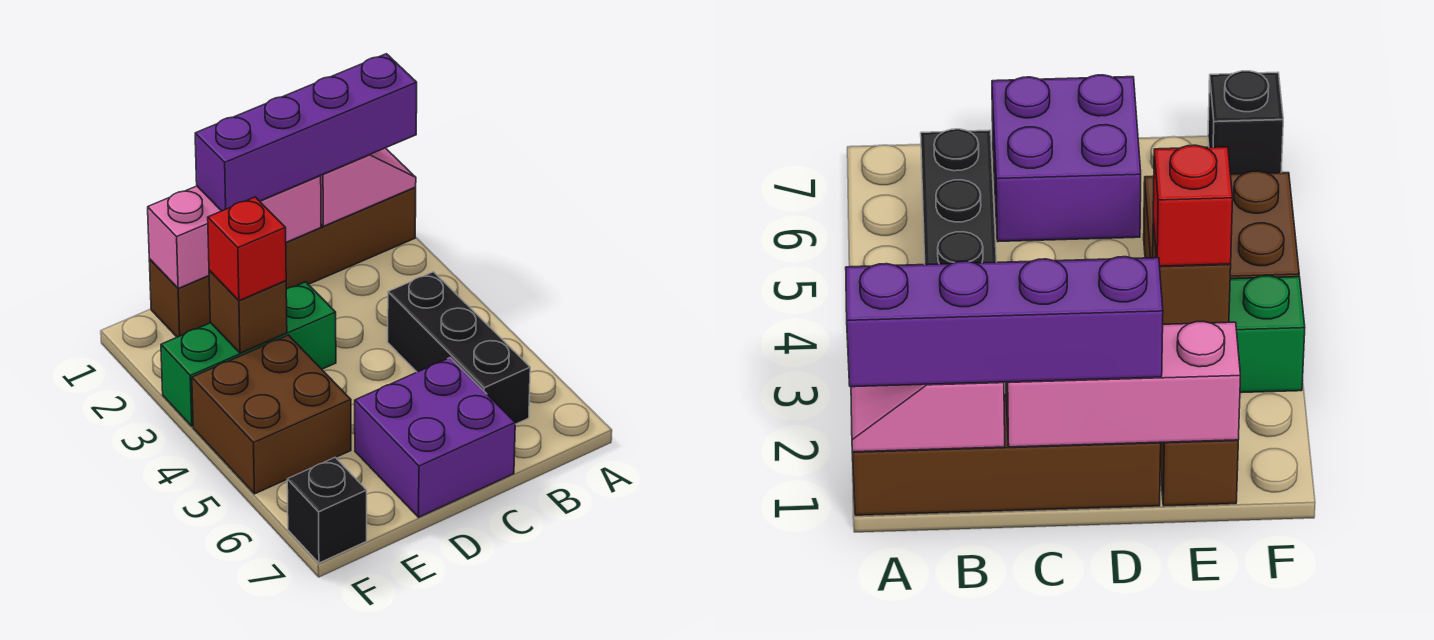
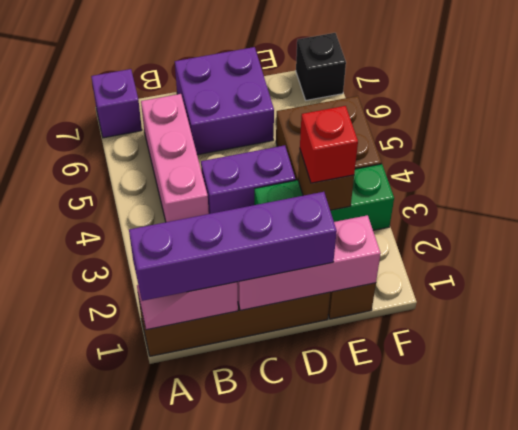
none -> purple 1x1 brick [91,69,142,138]
black 1x3 brick [388,272,530,424] -> pink 1x3 brick [141,94,209,222]
none -> purple 1x2 brick [201,145,295,214]

